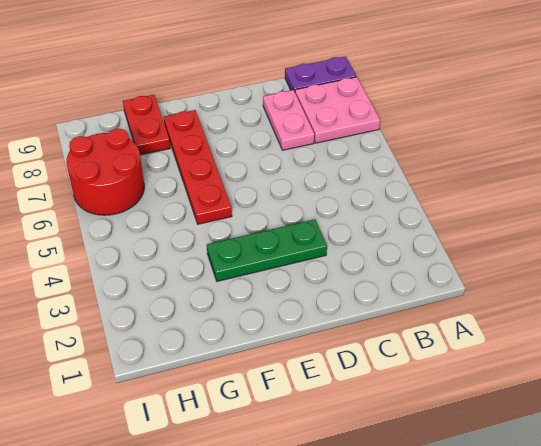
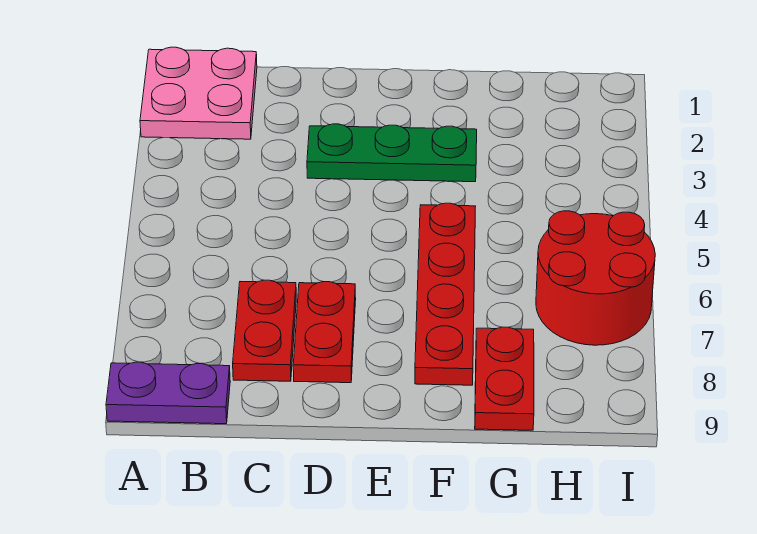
pink 2x2 plate [295,77,380,143] -> pink 2x2 plate moved to [140,47,257,139]
pink 1x2 plate [263,90,314,150] -> red 1x2 plate [233,280,296,381]
none -> red 1x2 plate [293,282,356,383]

